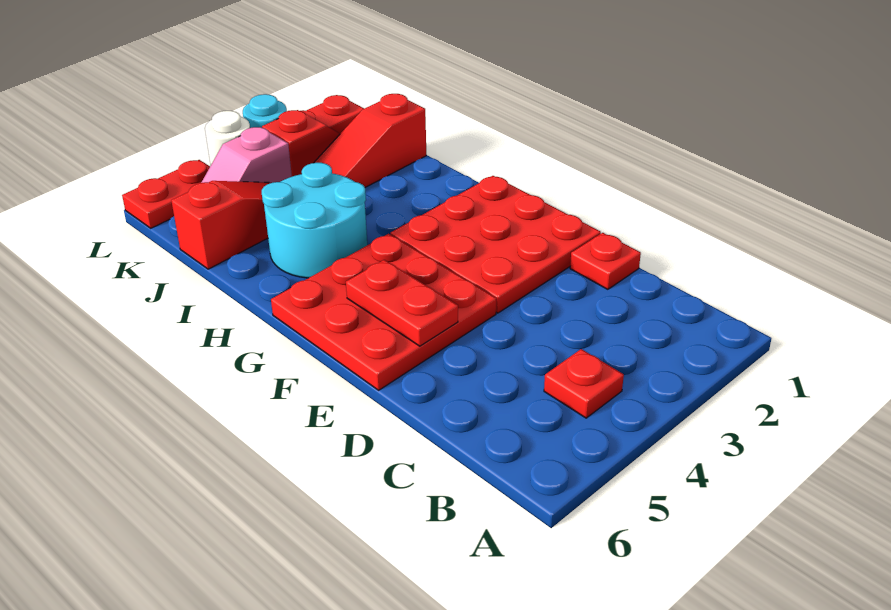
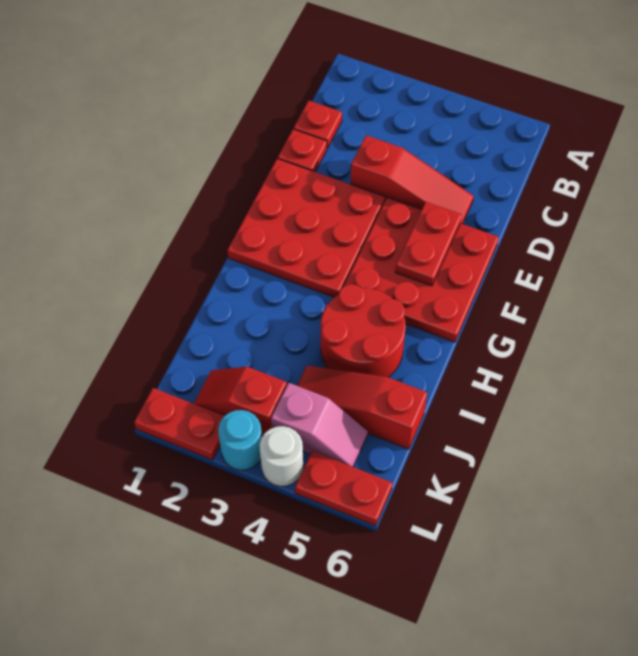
red 1x1 plate [544,349,624,418] -> red 1x1 plate moved to [294,100,342,148]
cyan 2x2 round brick [262,163,367,278] -> red 2x2 round brick [321,284,406,377]
red 1x3 slope [314,94,426,187] -> red 1x3 slope moved to [351,135,474,224]

